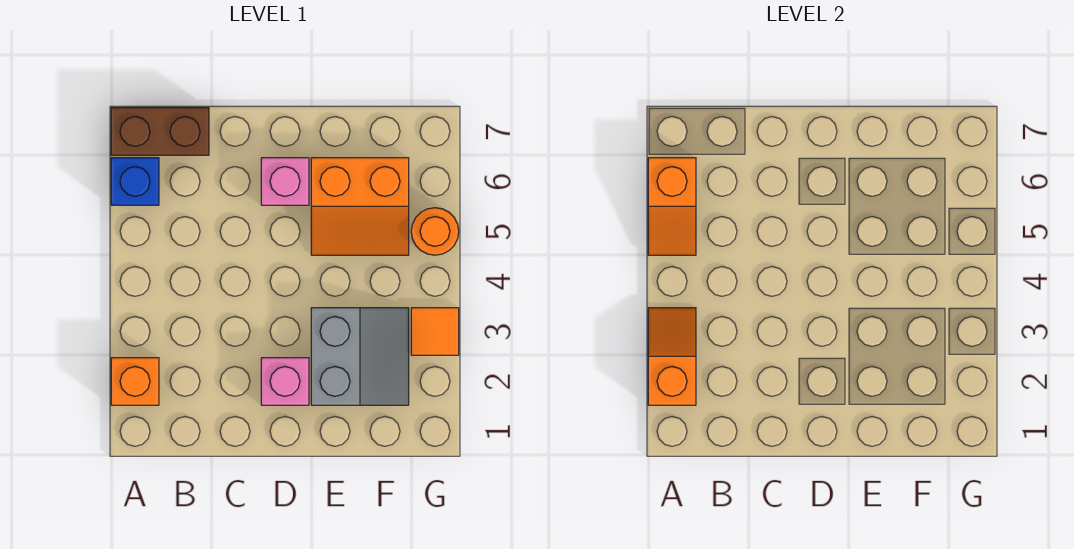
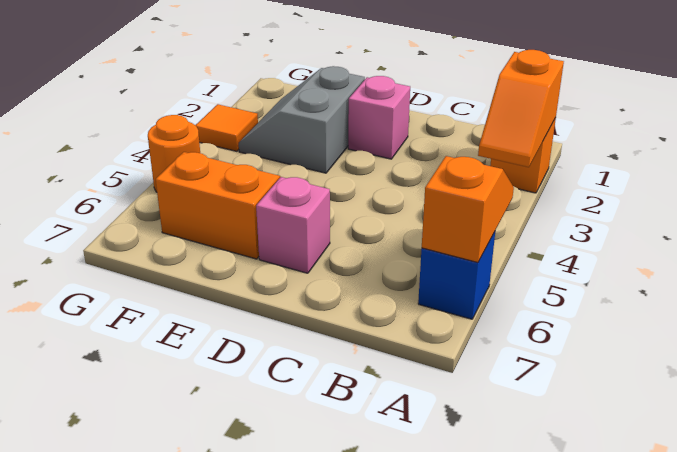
brown 1x2 brick [111,108,209,155] -> none

